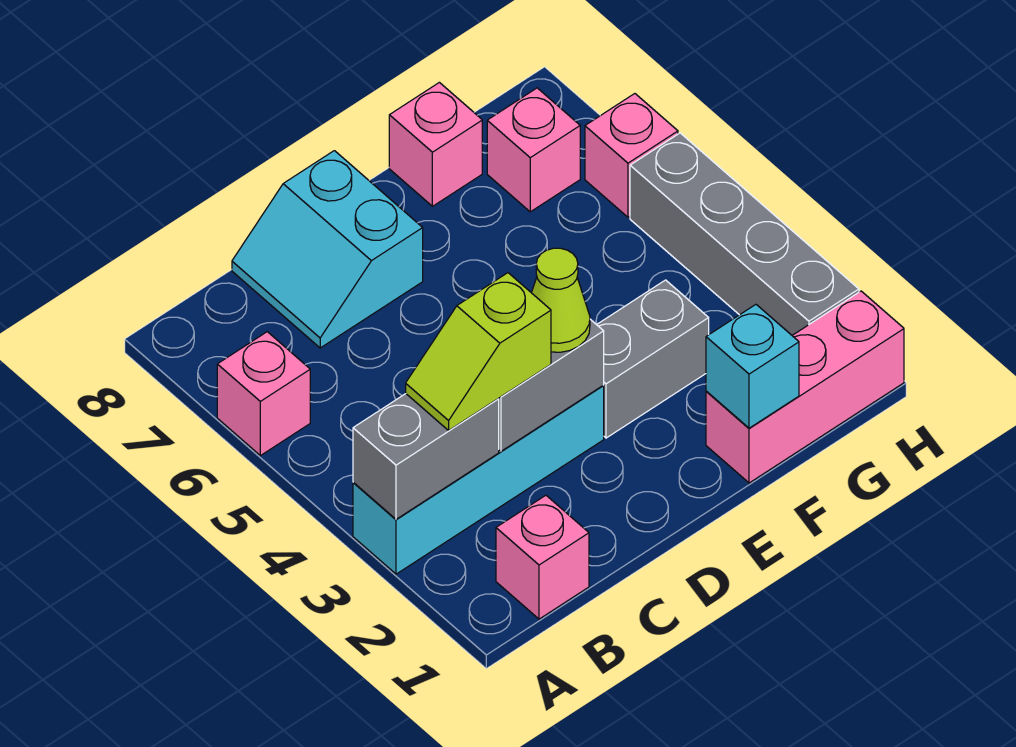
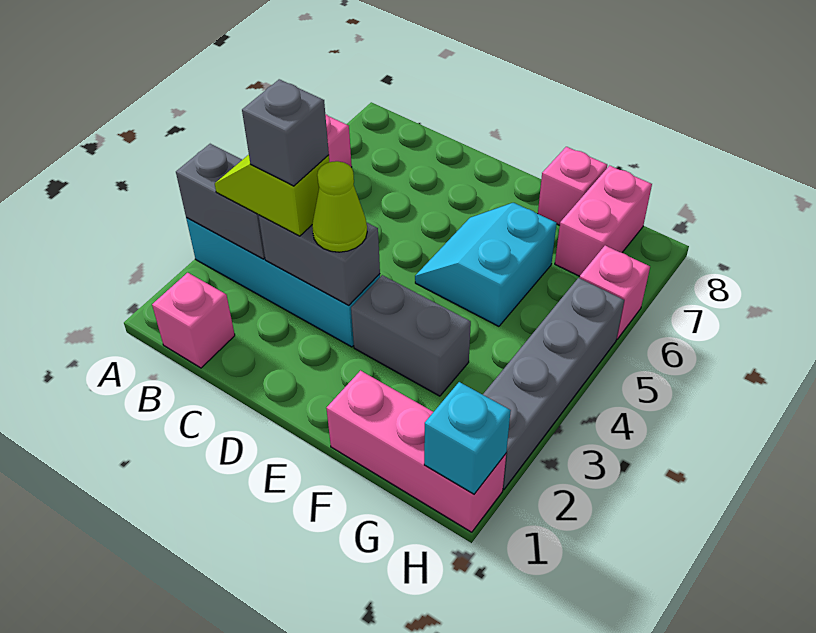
none -> grey 1x1 brick [242,79,329,186]
cyan 2x2 slope [232,151,423,348] -> cyan 2x2 slope moved to [415,203,557,326]
cyan 1x1 brick [706,305,799,428] -> cyan 1x1 brick moved to [424,382,511,494]
pink 1x1 brick [487,88,580,212] -> pink 1x2 brick [555,166,652,276]

